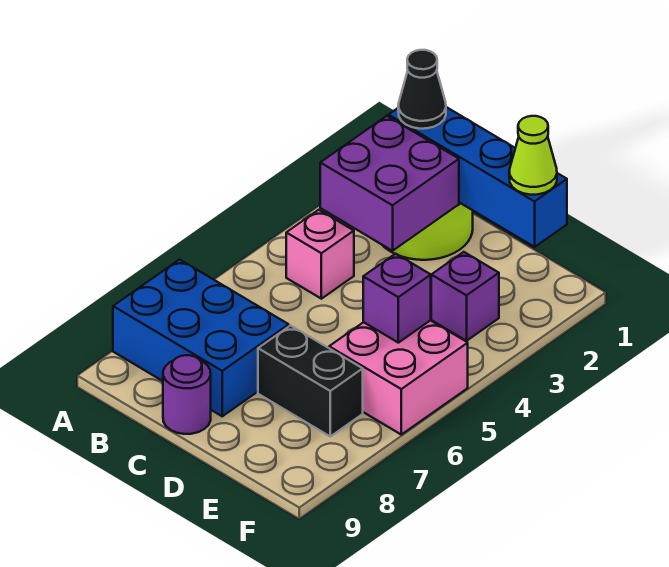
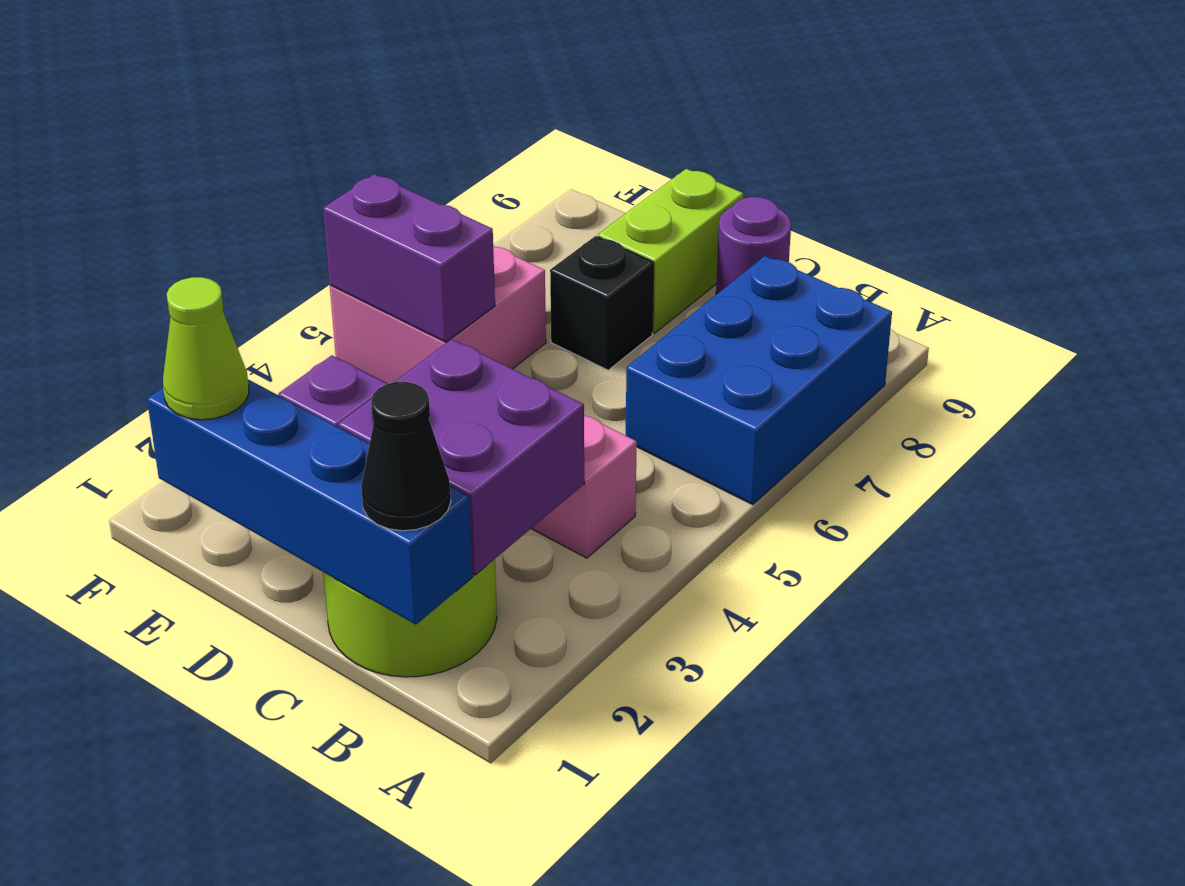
blue 2x3 brick [113,260,289,416] -> blue 2x3 brick turned to [626,256,892,505]
black 1x2 brick [258,326,363,436] -> black 1x1 brick [550,236,654,370]
none -> lime 1x2 brick [598,169,743,333]
purple 1x1 brick [363,254,431,343] -> purple 1x2 brick [323,174,495,342]

